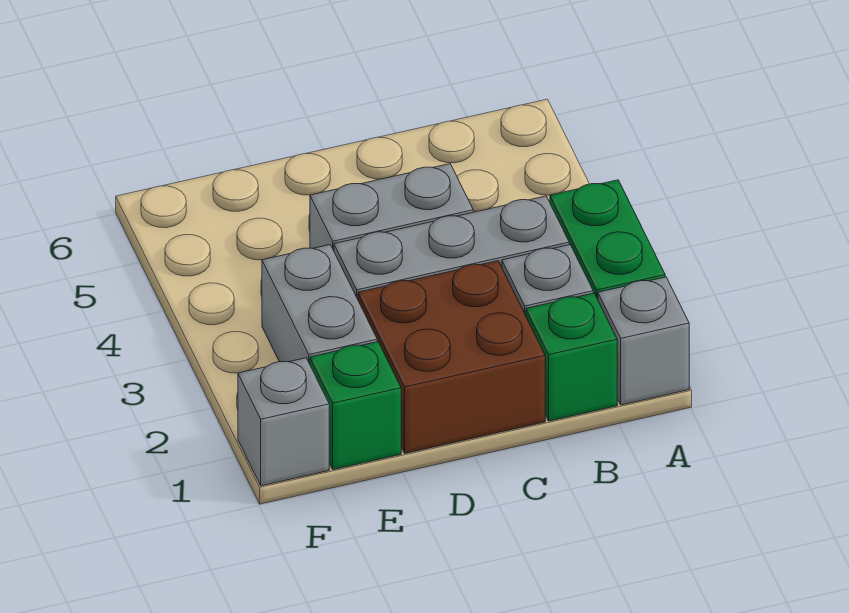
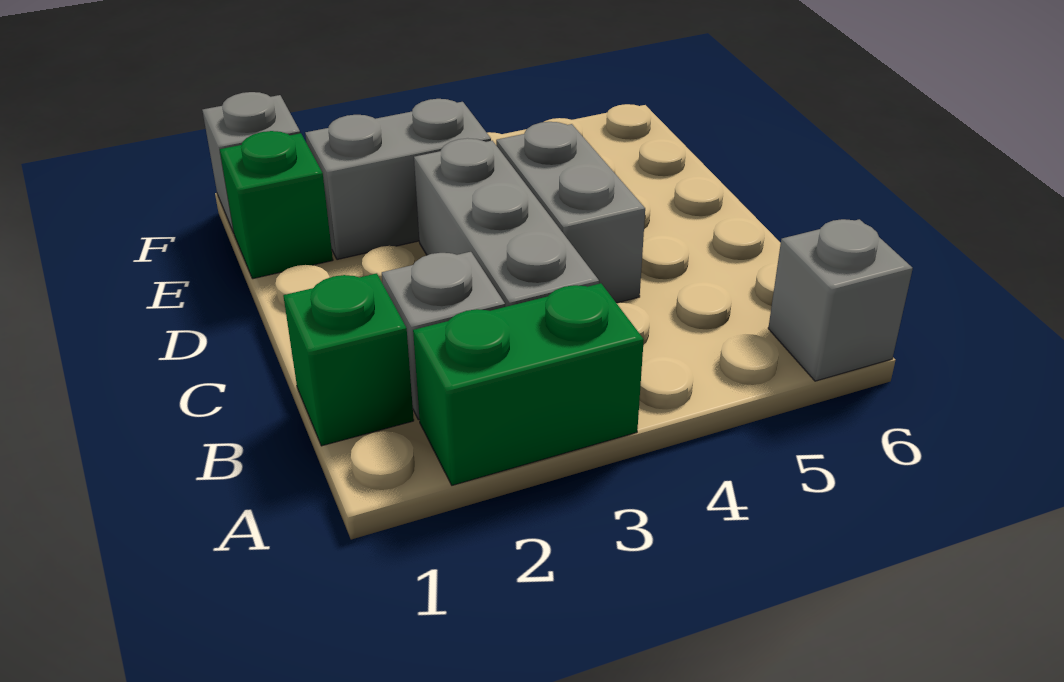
grey 1x1 brick [598,277,689,405] -> grey 1x1 brick moved to [768,219,913,381]
brown 2x2 brick [358,261,545,453] -> none

